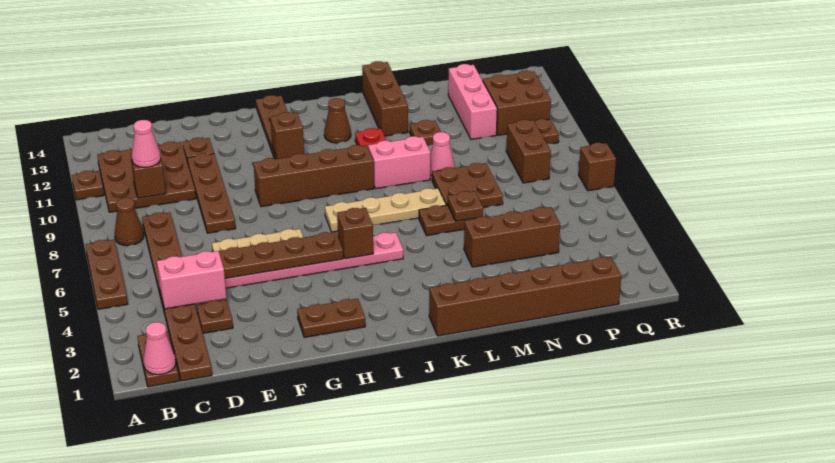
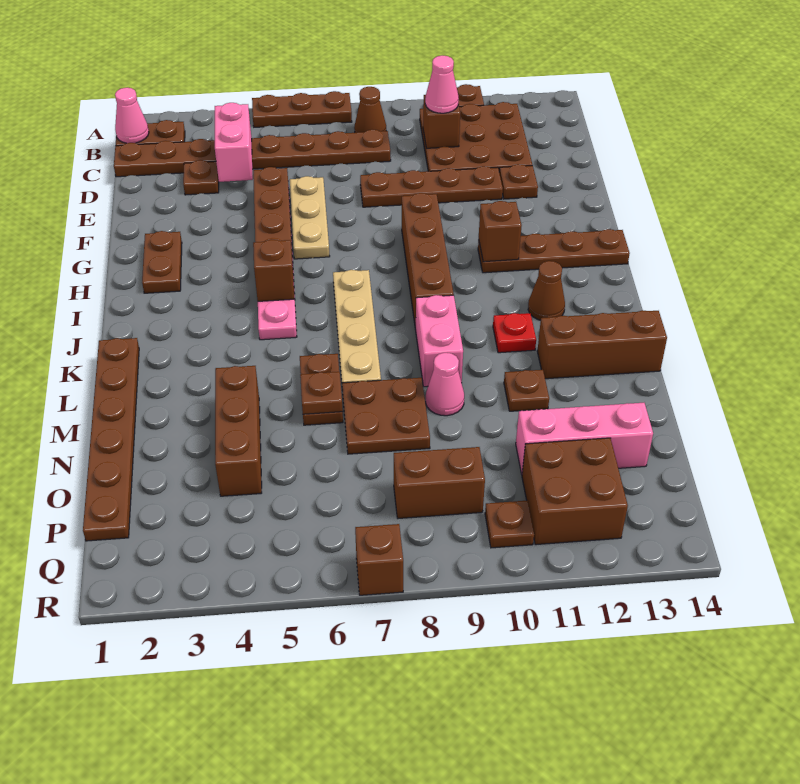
brown 1x6 brick [429,257,621,336] -> brown 1x6 plate [83,338,139,541]

